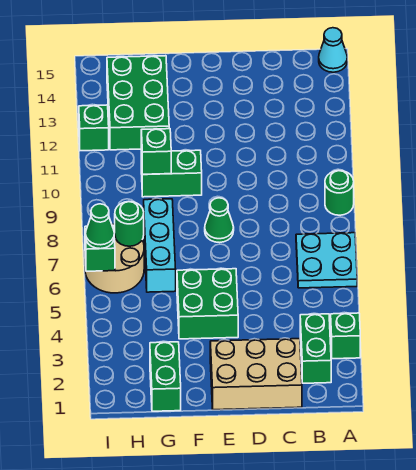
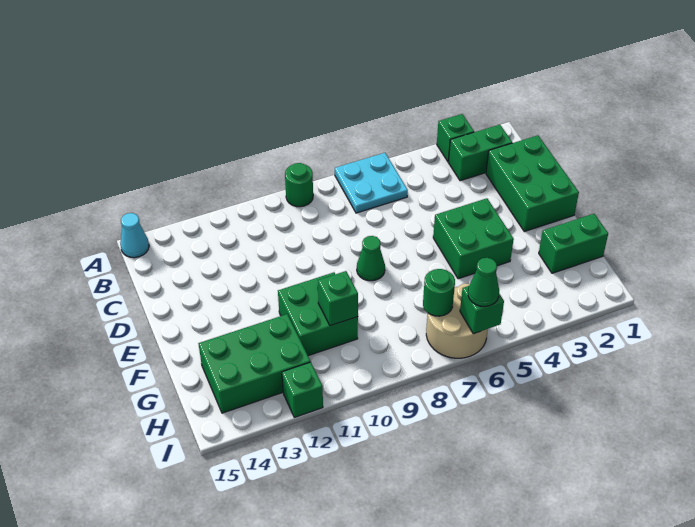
tan 2x3 brick [210,339,302,410] -> green 2x3 brick [486,135,579,232]
green 1x2 brick [141,150,202,197] -> green 2x2 brick [278,272,358,356]
cyan 1x3 brick [144,199,176,292] -> none

